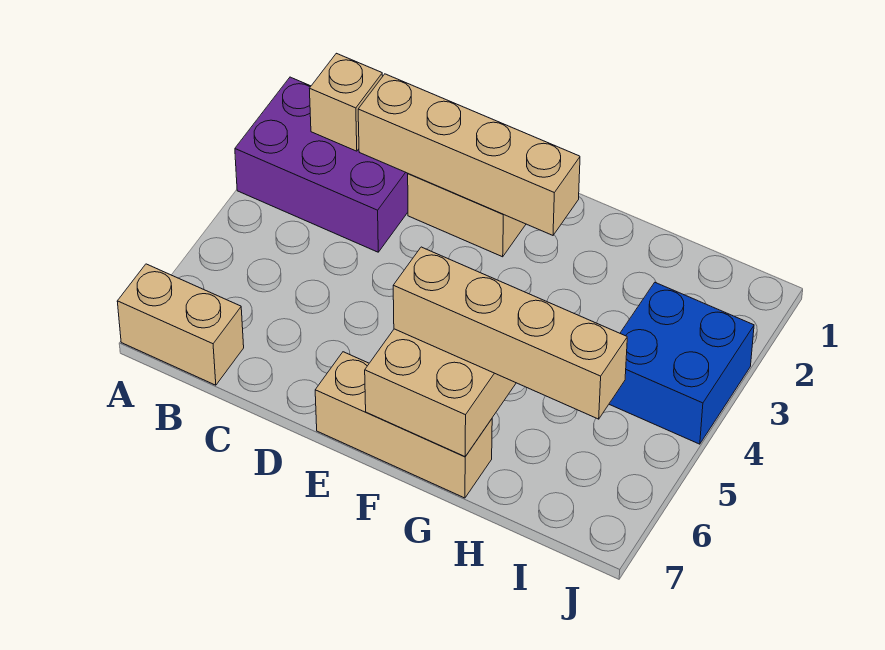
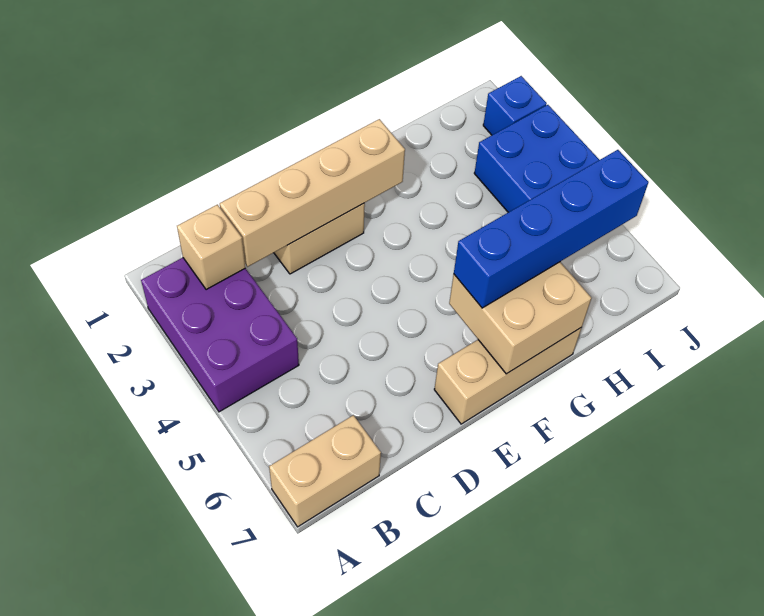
purple 2x3 brick [235,77,408,252] -> purple 2x3 brick turned to [141,258,299,412]
tan 1x4 brick [393,247,627,419] -> blue 1x4 brick [454,150,648,308]
none -> blue 1x1 brick [483,76,547,135]

